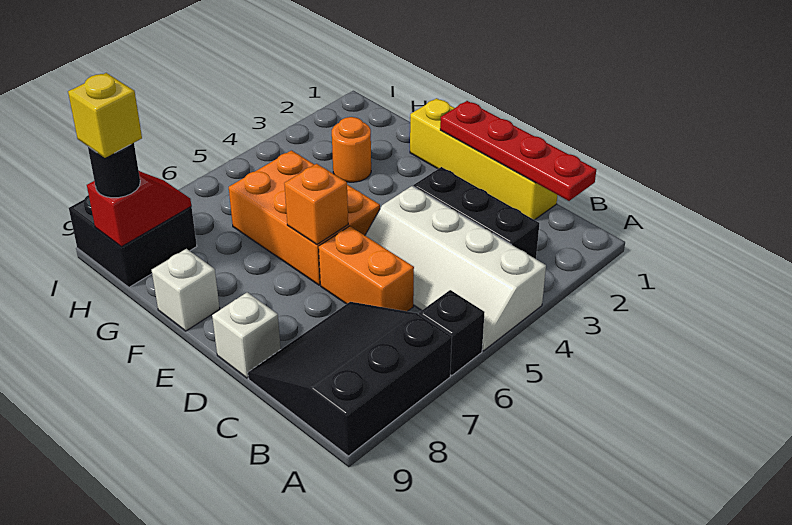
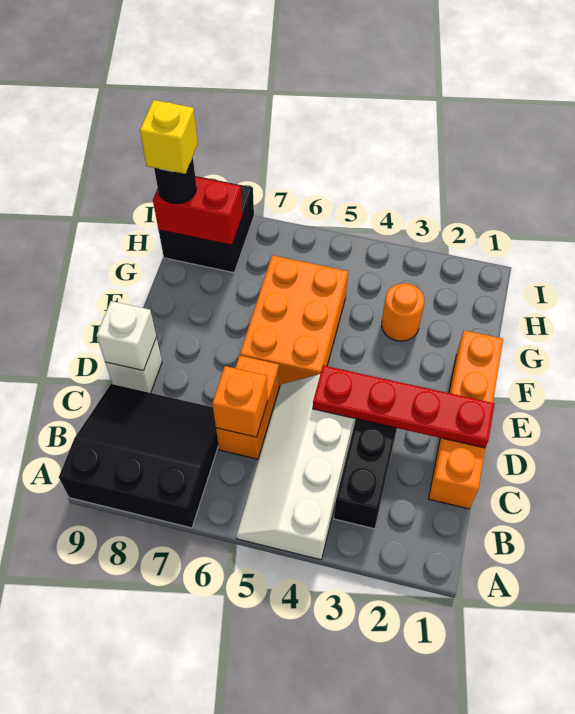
black 1x1 brick [419,290,485,376] -> none
red 1x4 plate [440,101,596,201] -> red 1x4 plate turned to [313,365,495,448]
yellow 1x4 brick [410,98,557,220] -> orange 1x4 brick [429,330,503,509]
orange 1x1 brick [284,164,348,245] -> orange 1x1 brick moved to [212,366,268,437]
white 1x1 brick [152,249,220,331] -> white 1x1 brick moved to [96,301,156,371]
red 1x2 slope [87,171,191,247] -> red 1x2 brick [153,177,242,245]

